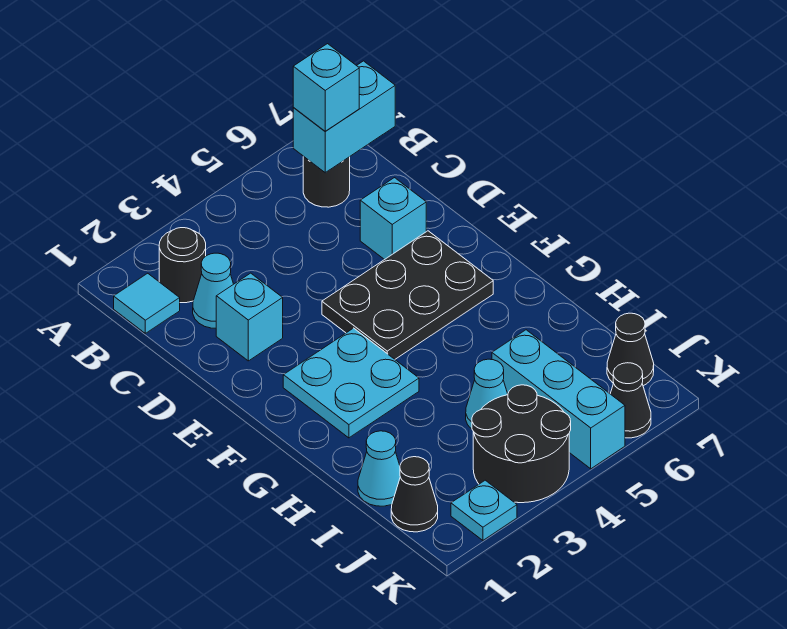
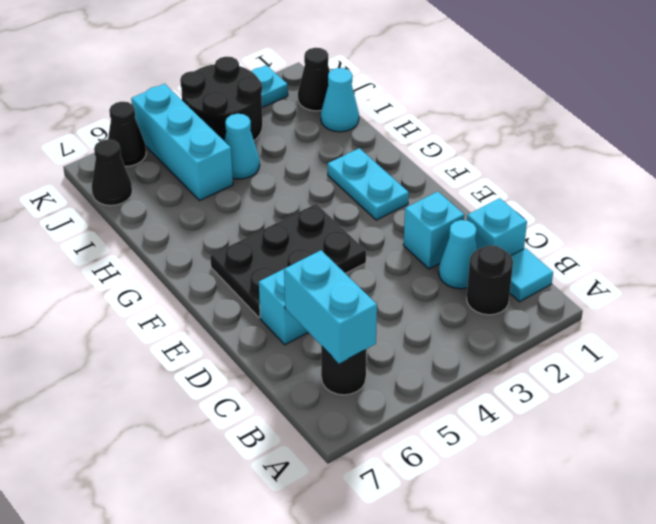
cyan 1x2 brick [293,61,395,173] -> cyan 1x2 brick turned to [284,250,377,364]
cyan 1x1 brick [293,44,359,131] -> cyan 1x1 brick moved to [467,198,527,256]
cyan 2x2 plate [283,328,419,438] -> cyan 1x2 plate [328,148,409,220]

